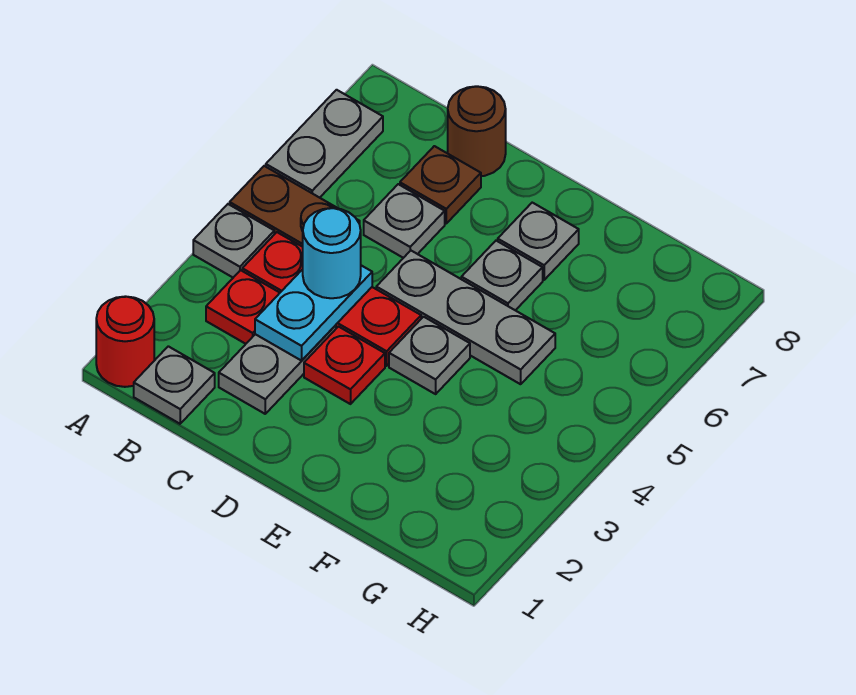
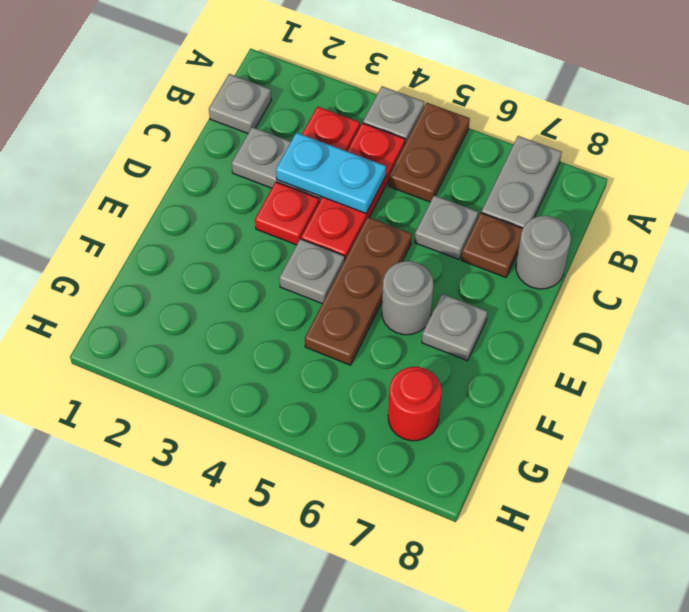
red 1x1 round brick [96,296,154,387] -> red 1x1 round brick moved to [388,367,442,441]
grey 1x2 plate [266,90,383,198] -> grey 1x2 plate turned to [481,136,562,228]
cyan 1x1 round brick [303,208,361,298] -> none
brown 1x1 round brick [448,86,506,176] -> grey 1x1 round brick [516,216,571,289]
grey 1x3 plate [376,251,555,384] -> brown 1x3 plate [305,217,412,365]
grey 1x1 plate [461,241,543,310] -> grey 1x1 round brick [382,261,433,335]

